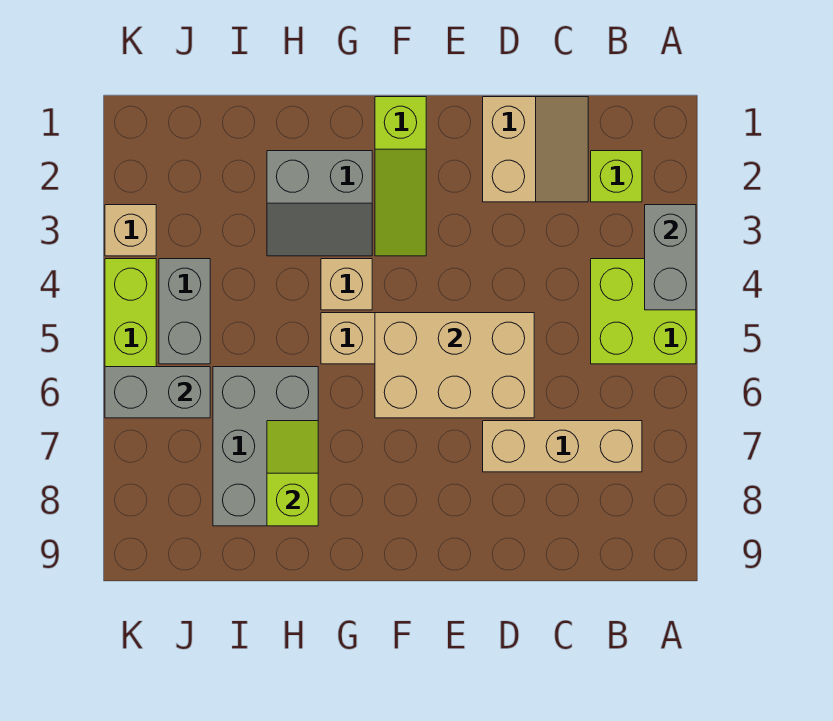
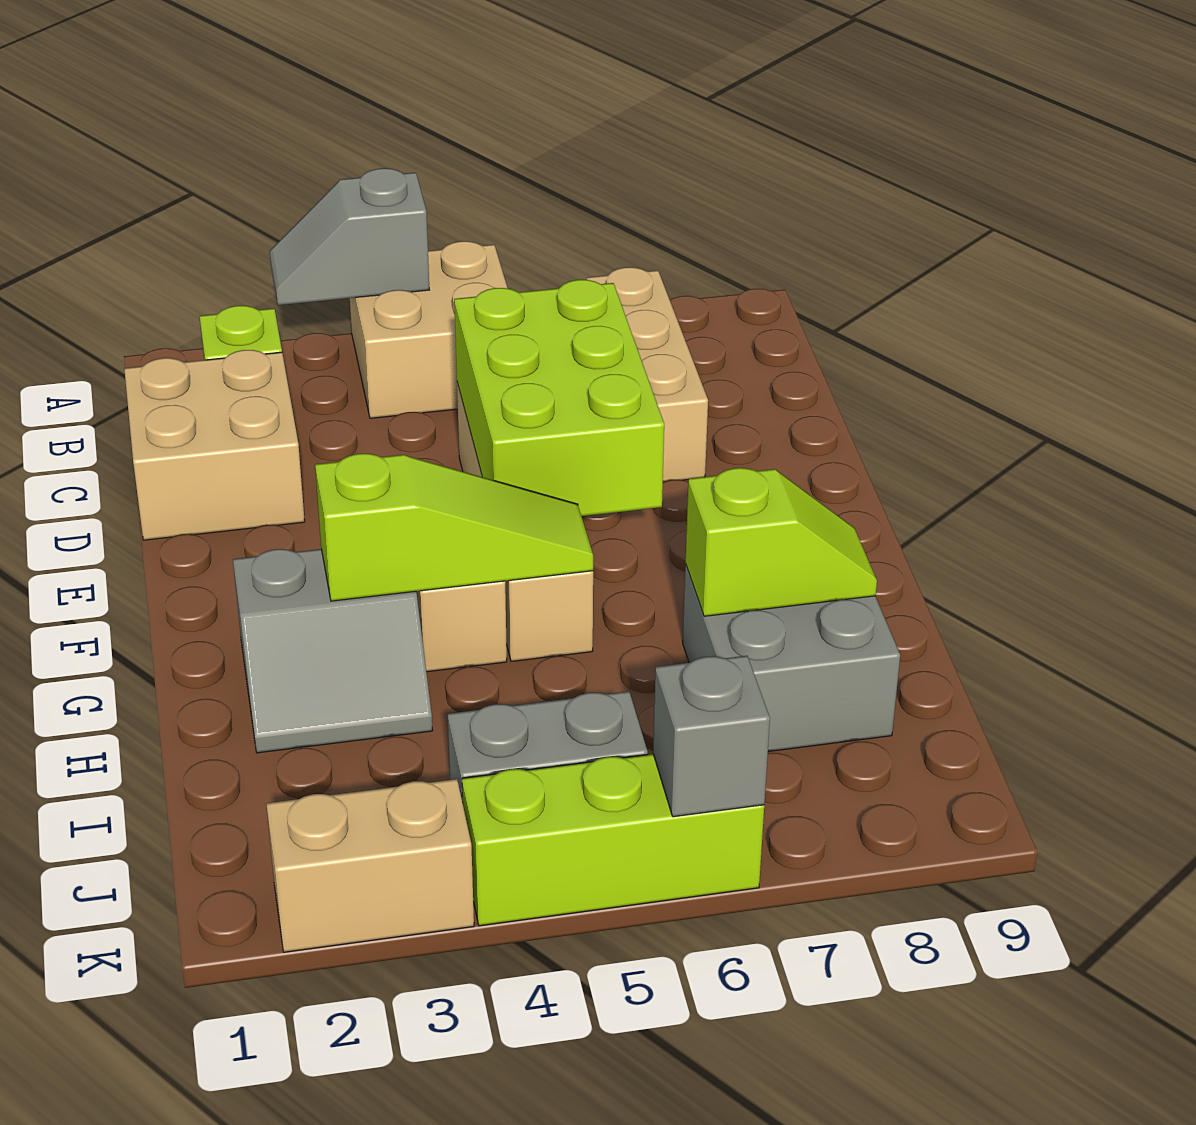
grey 1x2 brick [645,205,696,310] -> grey 1x2 slope [270,168,429,305]
lime 2x2 brick [591,259,696,364] -> tan 2x2 brick [350,241,508,418]
tan 2x2 slope [483,97,588,202] -> tan 2x2 brick [124,350,305,540]
tan 2x3 brick [375,313,534,418] -> lime 2x3 brick [454,280,664,516]
lime 1x3 slope [375,97,426,256] -> lime 1x3 slope moved to [315,454,593,601]
grey 2x2 slope [267,151,372,256] -> grey 2x2 slope turned to [233,549,433,753]
grey 2x3 brick [213,367,318,526] -> grey 2x2 brick [683,564,900,752]
lime 1x2 slope [267,421,318,526] -> lime 1x2 slope turned to [685,468,877,616]
grey 1x2 brick [105,367,210,418] -> grey 1x1 brick [653,656,770,817]
tan 1x1 brick [105,205,156,256] -> tan 1x2 brick [266,779,474,952]

